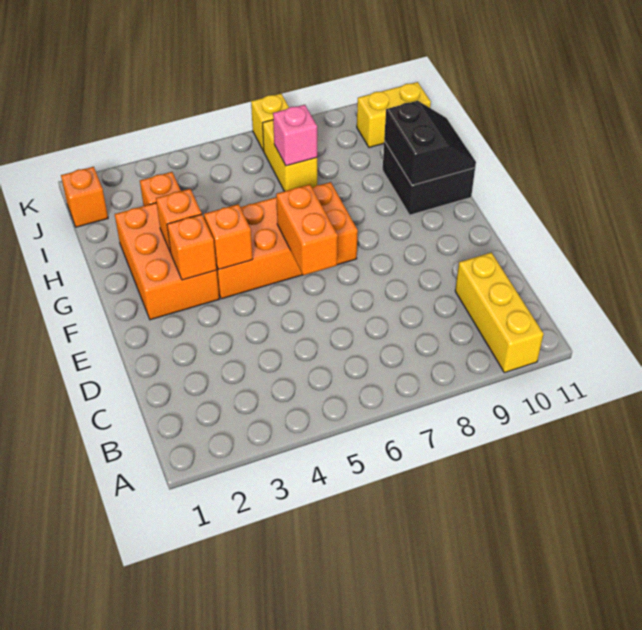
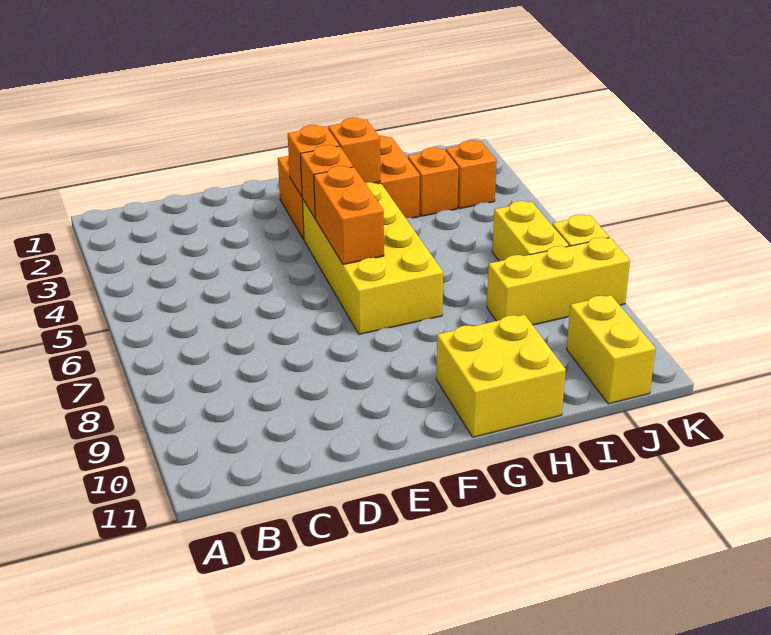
yellow 1x3 brick [455,253,544,373] -> yellow 1x3 brick moved to [487,237,630,325]
orange 1x2 brick [276,185,338,275] -> orange 1x2 brick turned to [314,166,384,264]
orange 2x4 brick [216,182,358,299] -> yellow 2x4 brick [302,182,443,334]
black 2x2 brick [383,141,475,215] -> yellow 2x2 brick [436,315,566,437]
black 2x2 slope [384,101,476,185] -> none
yellow 1x2 brick [263,120,317,191] -> yellow 1x2 brick turned to [492,201,569,261]
pink 1x1 brick [273,105,317,166] -> none
orange 1x1 brick [61,167,108,227] -> orange 1x1 brick moved to [446,140,497,209]

